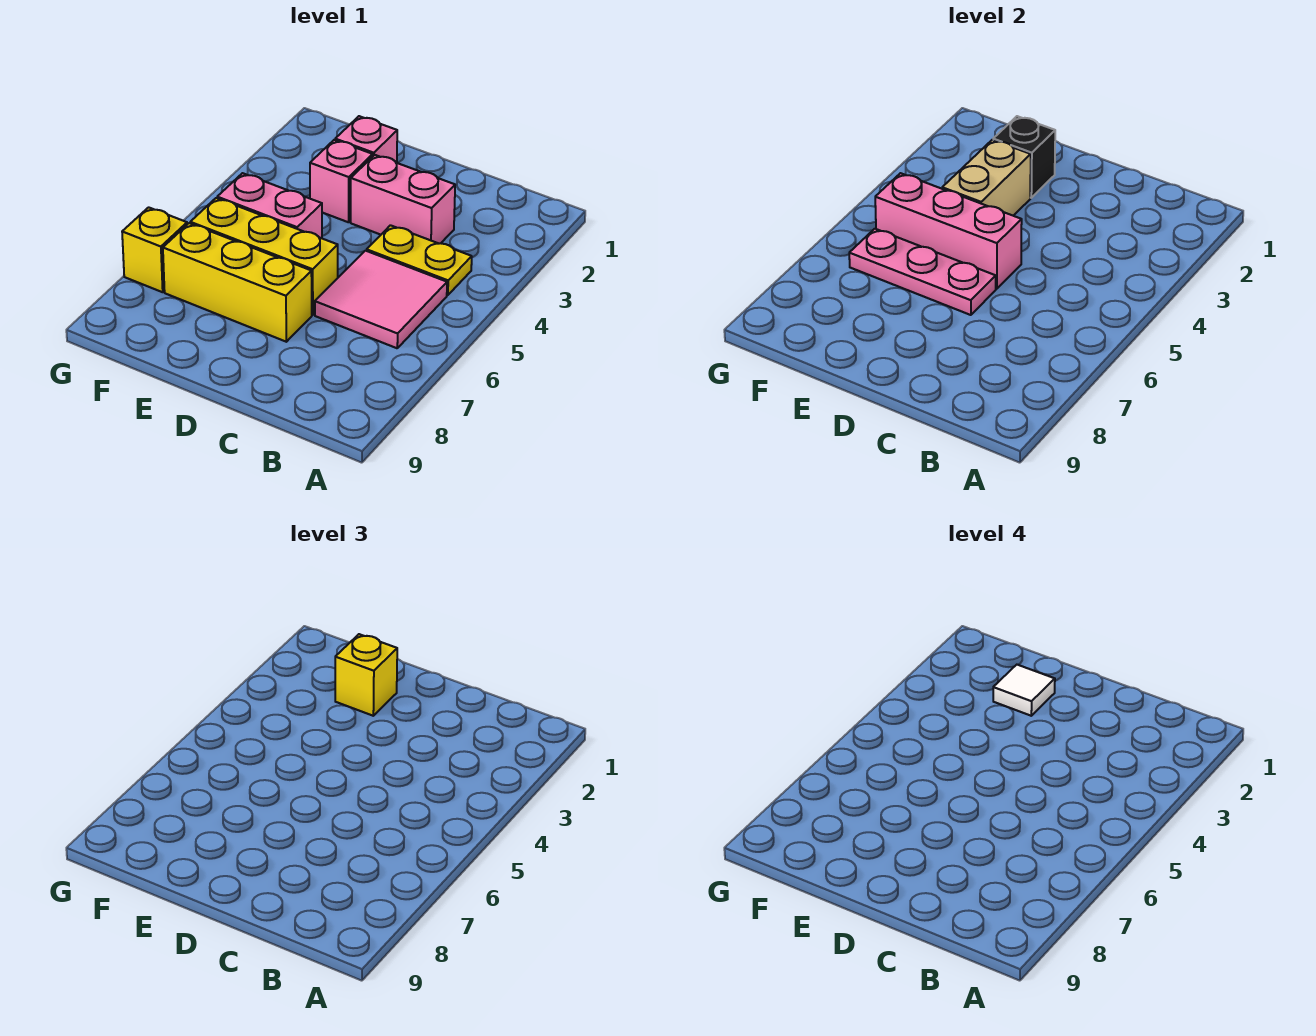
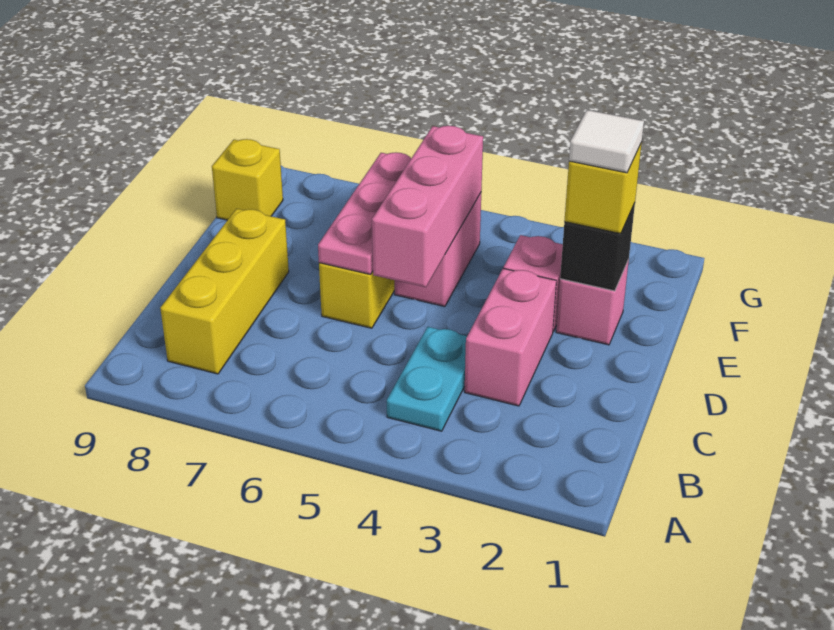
yellow 1x2 plate [366,225,472,295] -> cyan 1x2 plate [387,327,467,431]
pink 2x2 tile [315,251,447,348] -> none
yellow 1x3 brick [163,223,312,342] -> yellow 1x3 brick moved to [160,209,289,374]
tan 1x2 brick [942,140,1031,216] -> none
yellow 1x1 brick [122,207,187,292] -> yellow 1x1 brick moved to [212,139,283,220]

